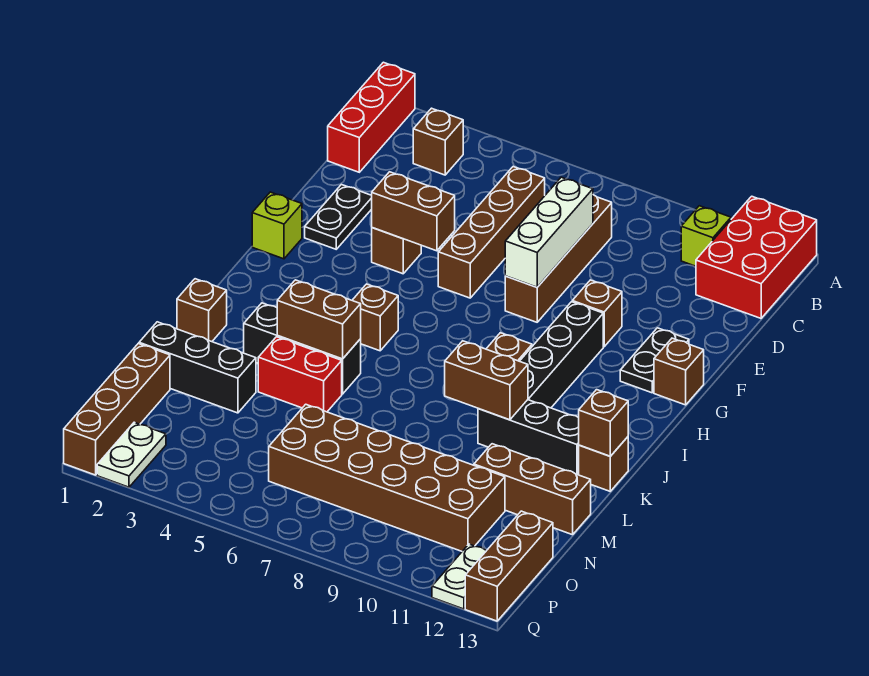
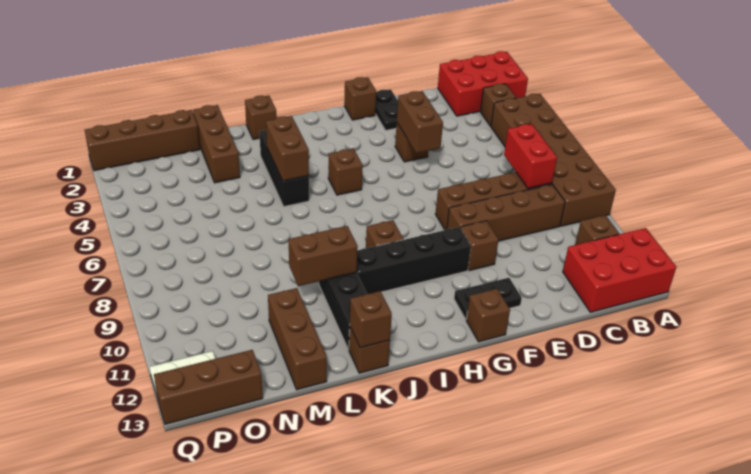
red 1x3 brick [328,62,415,172] -> red 2x3 brick [438,51,528,116]
lime 1x1 brick [681,206,731,266] -> brown 1x1 brick [575,215,619,245]
brown 1x4 brick [438,167,545,298] -> brown 1x4 brick moved to [447,184,565,241]
white 1x3 brick [505,177,593,287] -> none
black 1x2 plate [305,185,372,249] -> black 1x2 plate turned to [375,89,398,130]
lime 1x1 brick [252,192,302,259] -> brown 1x1 brick [344,77,376,120]
brown 1x2 brick [445,341,528,420] -> brown 1x2 brick turned to [289,226,358,286]
red 1x2 brick [258,337,342,412] -> red 1x2 brick moved to [504,124,557,189]
black 1x3 brick [139,322,256,413] -> brown 1x3 brick [193,105,240,183]
brown 2x6 brick [269,404,505,551] -> brown 2x6 brick moved to [491,94,616,226]
white 1x2 plate [97,422,166,487] -> none

